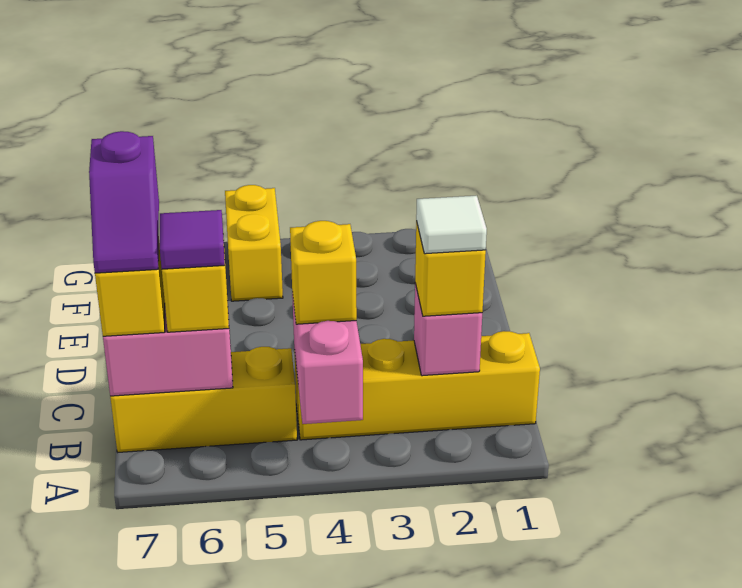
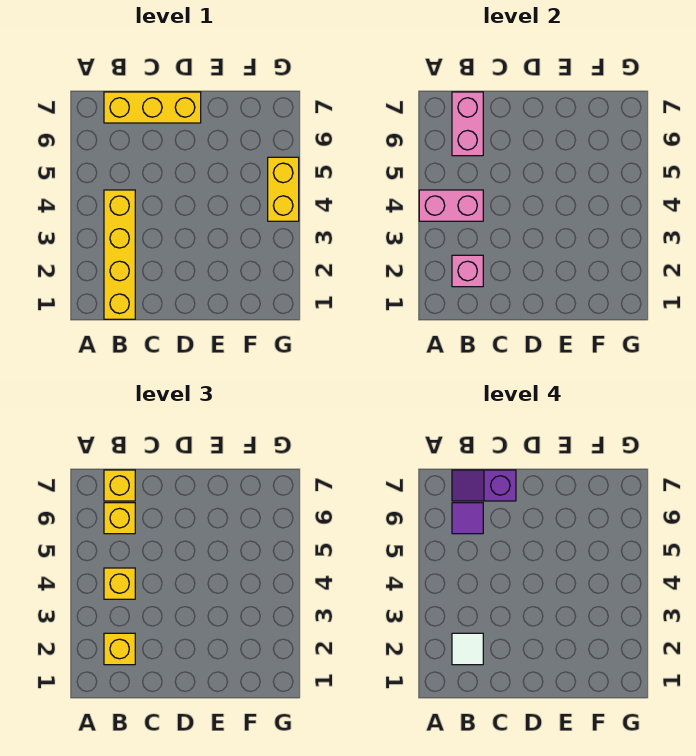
yellow 1x3 brick [110,347,297,452] -> yellow 1x3 brick turned to [104,92,201,123]
yellow 1x2 brick [225,185,283,301] -> yellow 1x2 brick turned to [268,157,299,221]

